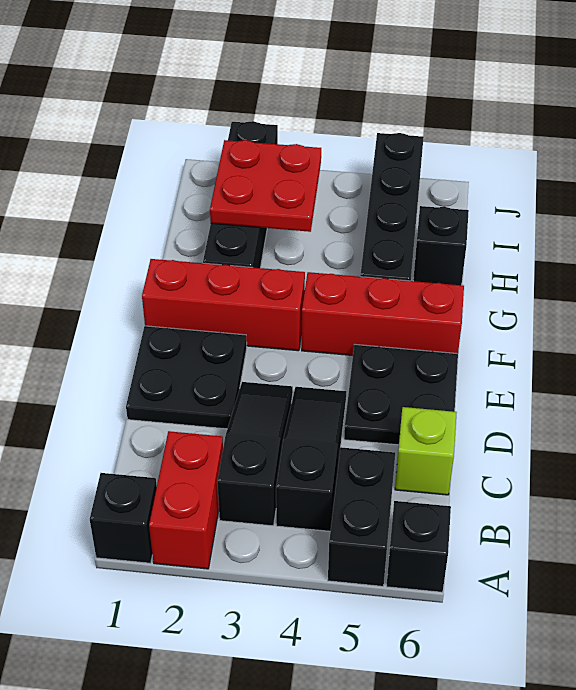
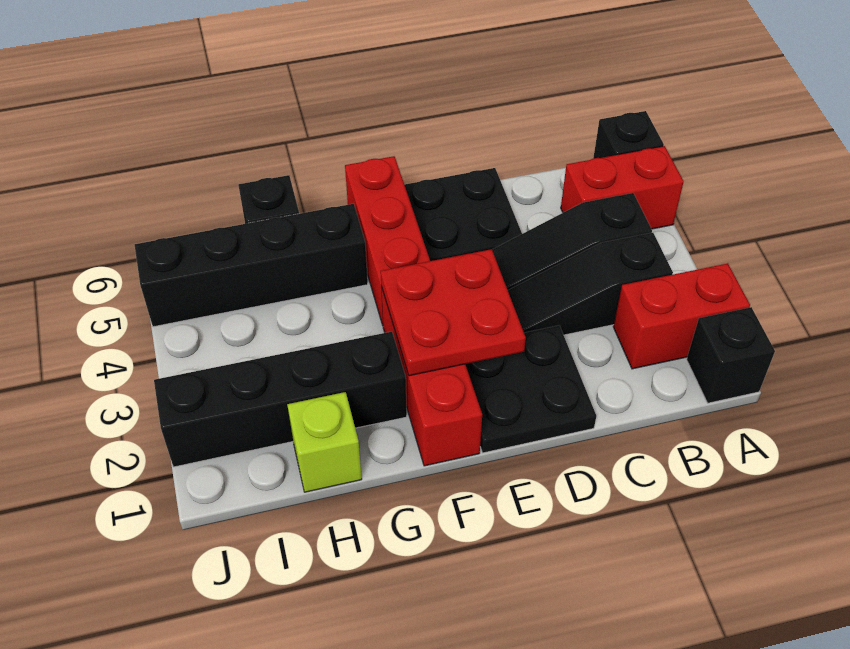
black 1x2 brick [328,447,395,586] -> red 1x2 brick [561,146,684,229]
lime 1x1 brick [395,407,457,495] -> lime 1x1 brick moved to [287,392,362,492]
red 2x2 plate [210,140,321,232] -> red 2x2 plate moved to [381,249,526,376]

